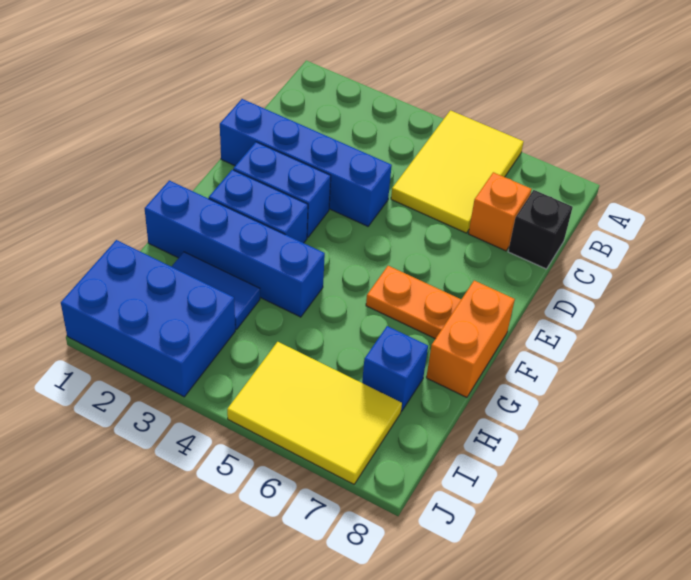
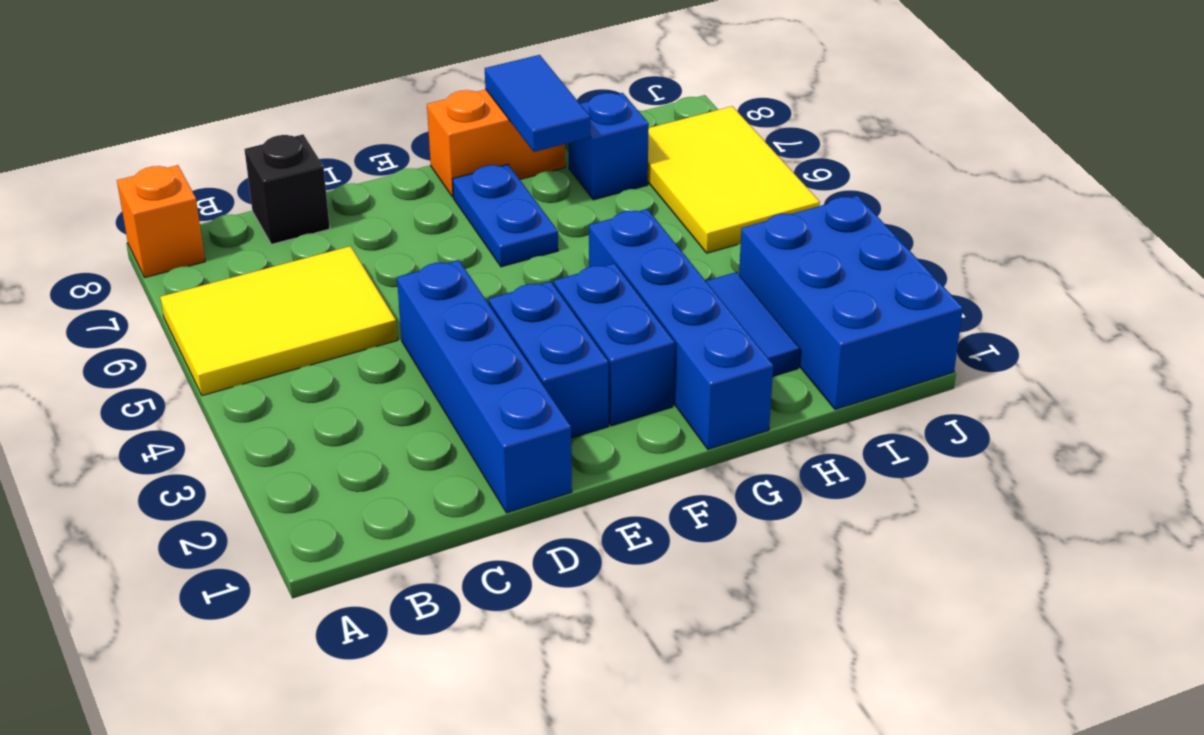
orange 1x1 brick [468,172,531,251] -> orange 1x1 brick moved to [117,165,205,277]
orange 1x2 plate [366,266,461,339] -> blue 1x2 plate [452,164,558,267]
none -> blue 1x2 tile [485,55,590,152]

